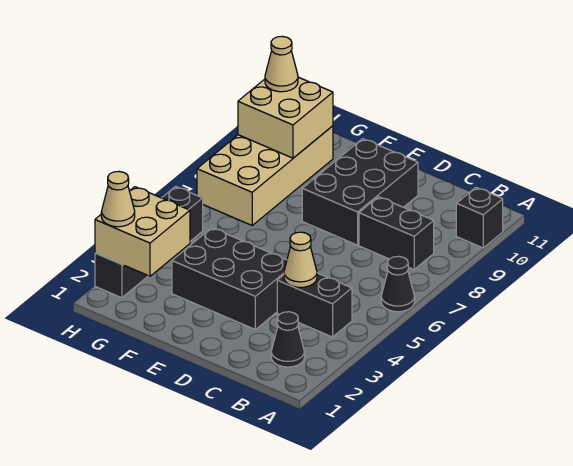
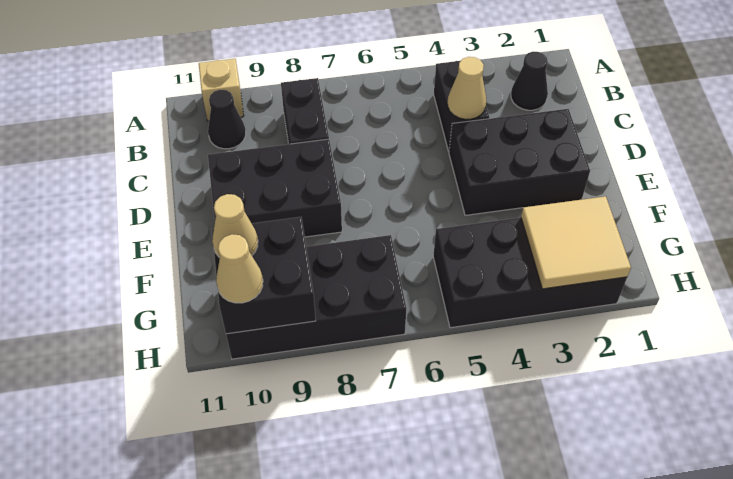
black 1x1 cone [381,256,415,312] -> black 1x1 cone moved to [208,90,246,149]
black 1x1 brick [456,188,503,248] -> tan 1x1 brick [199,59,244,121]
black 2x3 brick [172,228,287,329] -> black 2x3 brick turned to [449,109,590,215]
tan 2x2 brick [95,187,190,276] -> tan 2x2 tile [521,196,631,289]
tan 2x4 brick [197,126,333,225] -> black 2x4 brick [226,235,406,359]
tan 2x2 brick [238,77,333,158] -> black 2x2 brick [212,217,316,334]
black 1x4 brick [95,186,203,298] -> black 2x4 brick [433,217,627,328]
tan 1x1 cone [101,171,135,227] -> tan 1x1 cone moved to [212,194,258,257]

